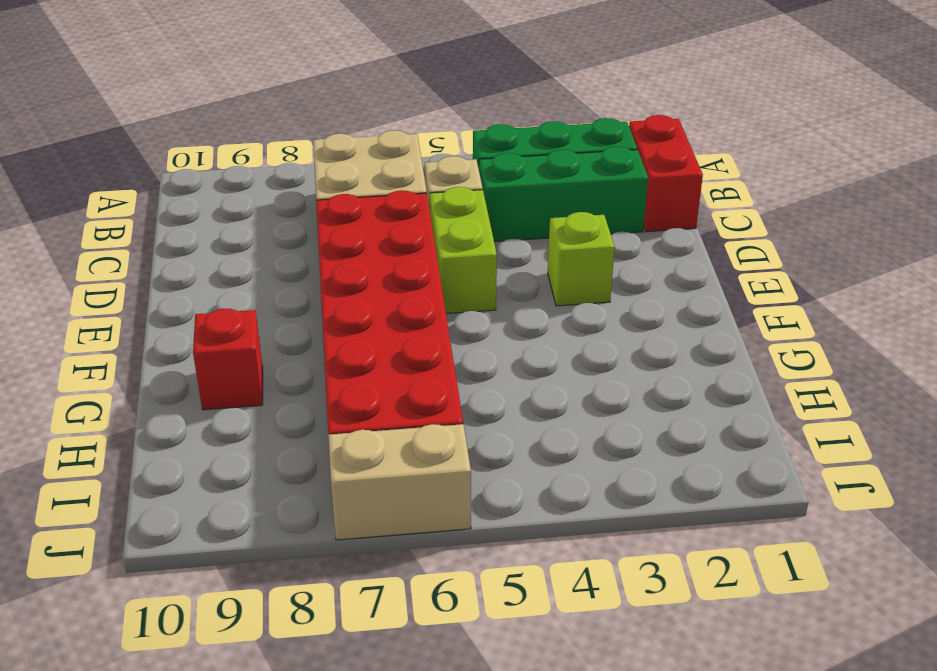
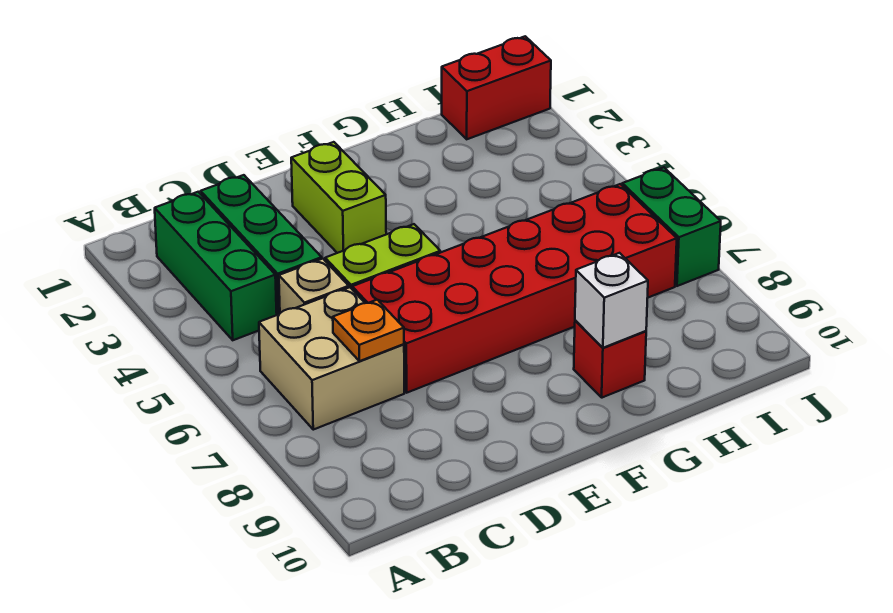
red 1x2 brick [629,115,703,232] -> red 1x2 brick moved to [442,36,551,139]
none -> orange 1x1 plate [333,300,404,361]
lime 1x1 brick [548,212,615,306] -> lime 1x2 brick [291,142,386,253]
none -> white 1x1 brick [575,253,648,348]
tan 1x2 brick [328,424,471,540] -> green 1x2 brick [622,167,721,286]

